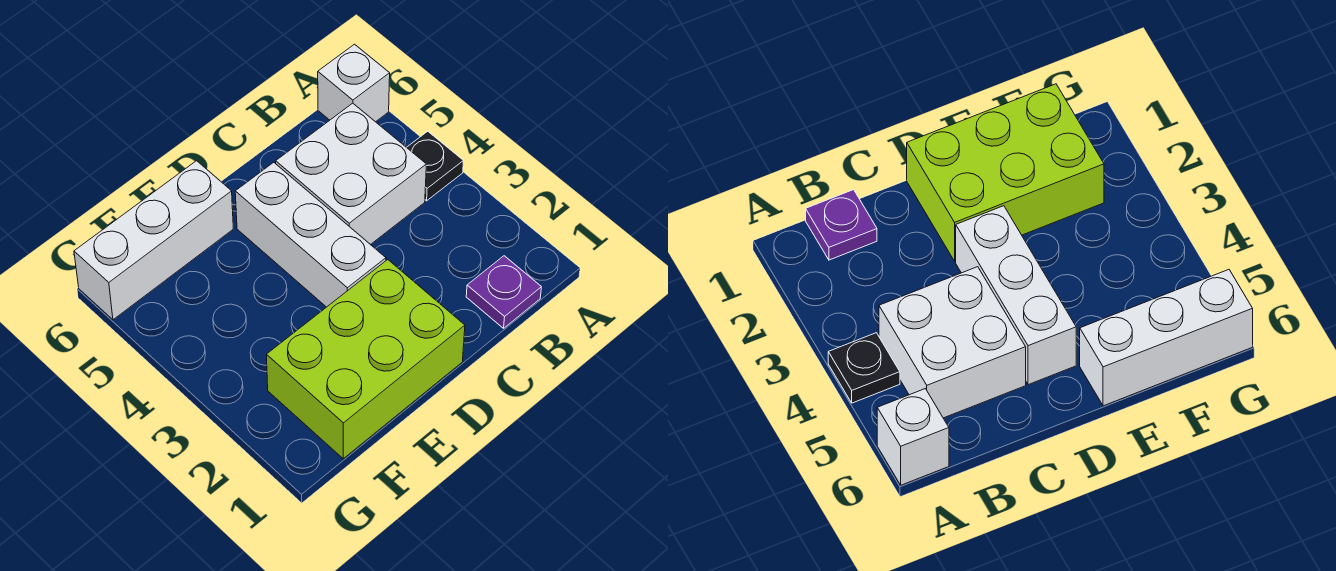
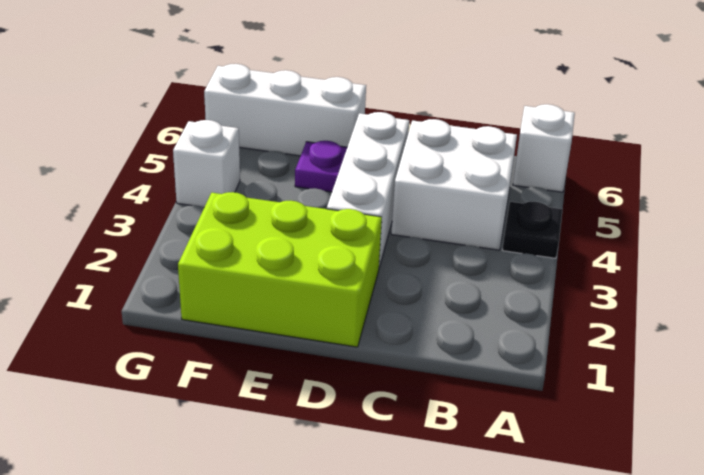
purple 1x1 plate [466,256,541,328] -> purple 1x1 plate moved to [295,141,347,192]
none -> white 1x1 brick [173,120,240,207]

